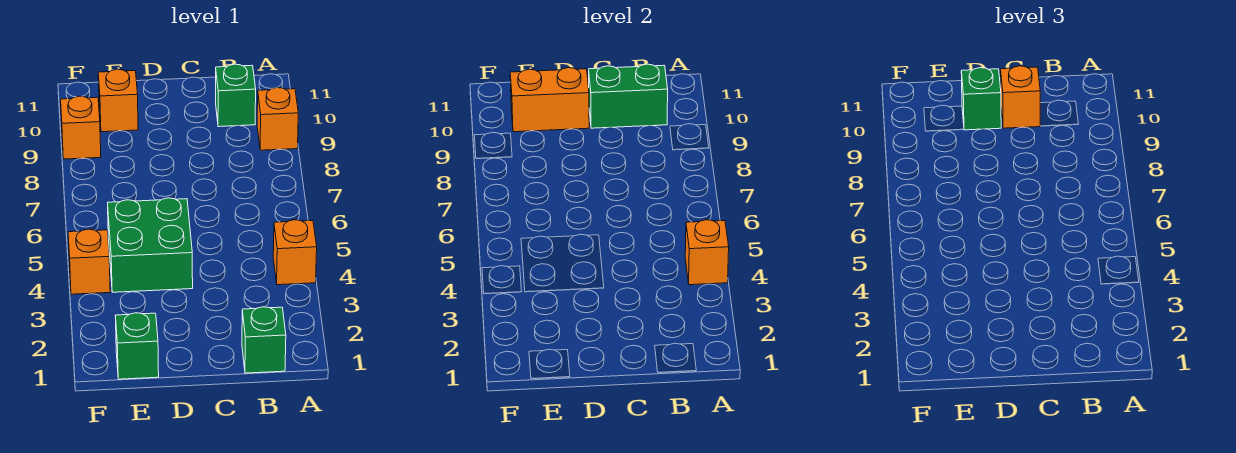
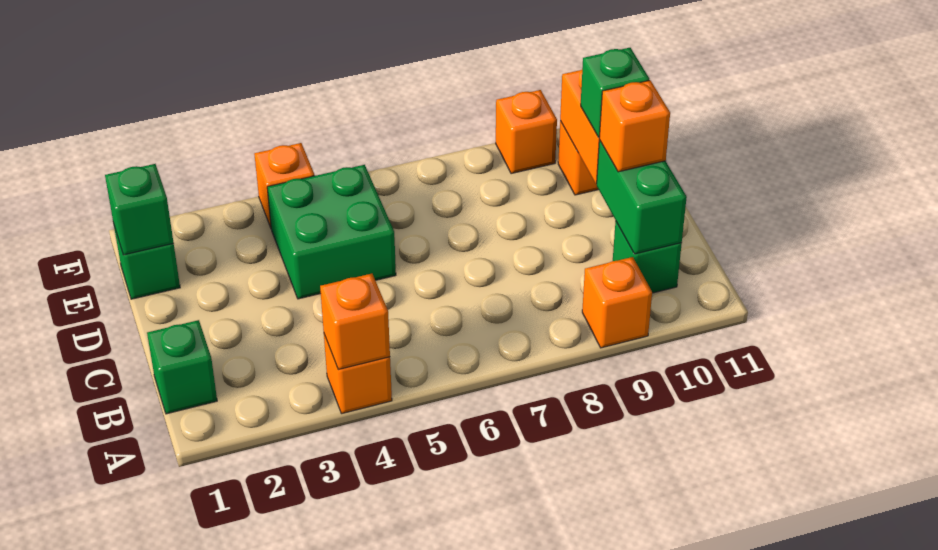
none -> green 1x1 brick [105,164,174,255]

